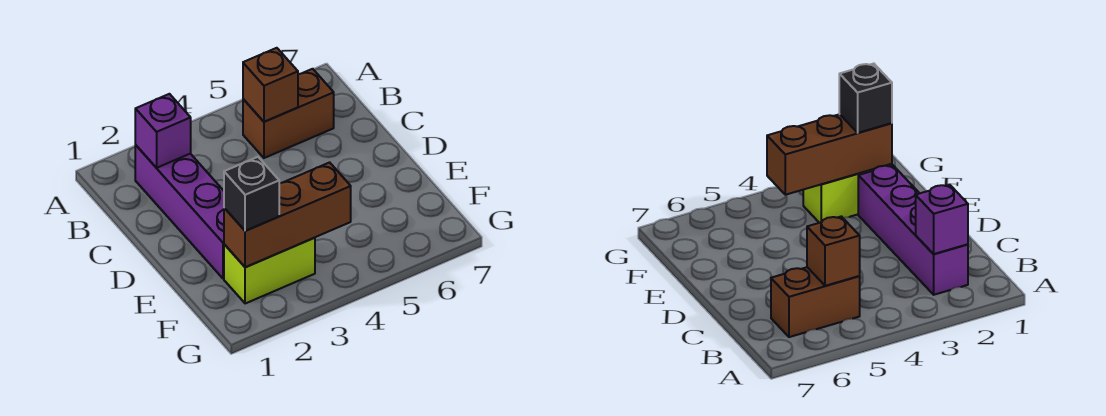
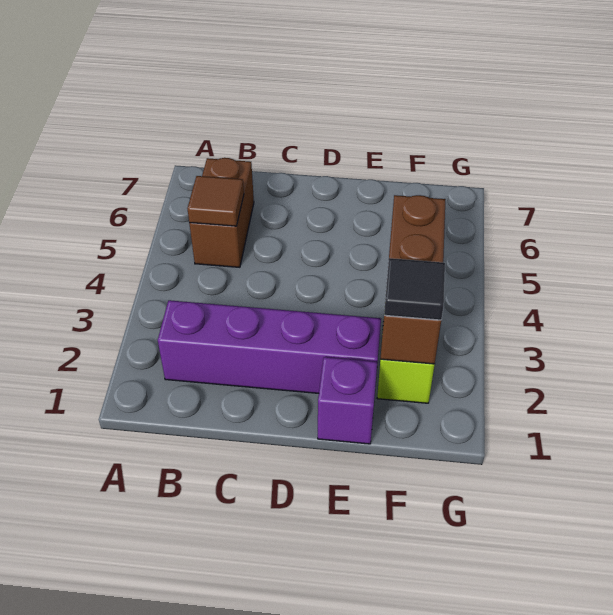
purple 1x1 brick [135,94,191,168] -> purple 1x1 brick moved to [318,357,377,444]
brown 1x1 brick [243,48,298,122] -> brown 1x1 tile [187,176,244,226]
black 1x1 brick [224,157,279,231] -> black 1x1 tile [384,258,445,320]

